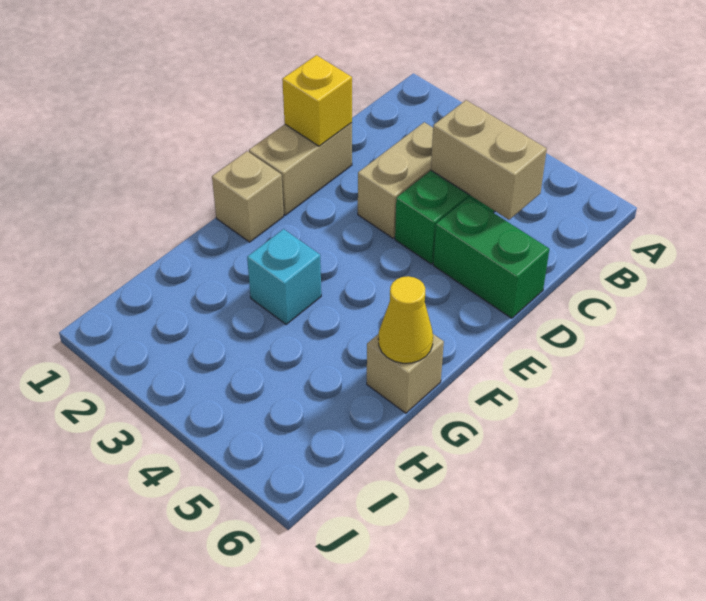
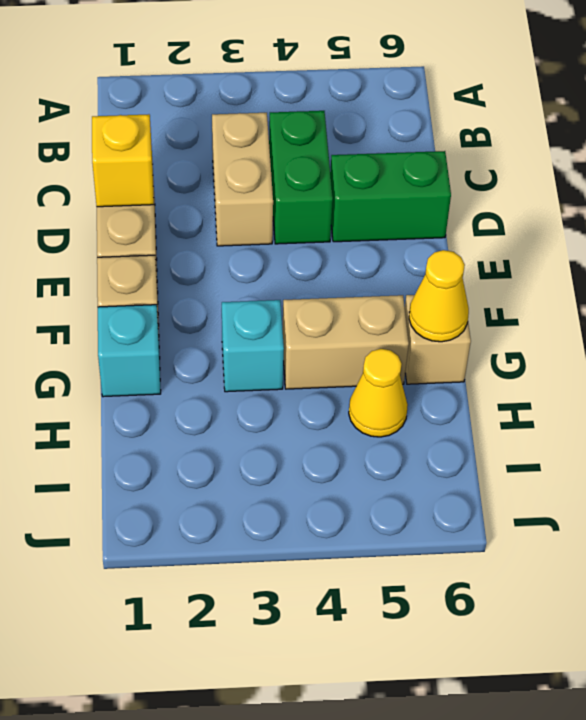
tan 1x2 brick [431,100,547,220] -> tan 1x2 brick moved to [282,295,409,389]
none -> cyan 1x1 brick [98,305,161,397]
none -> yellow 1x1 cone [349,349,408,437]

